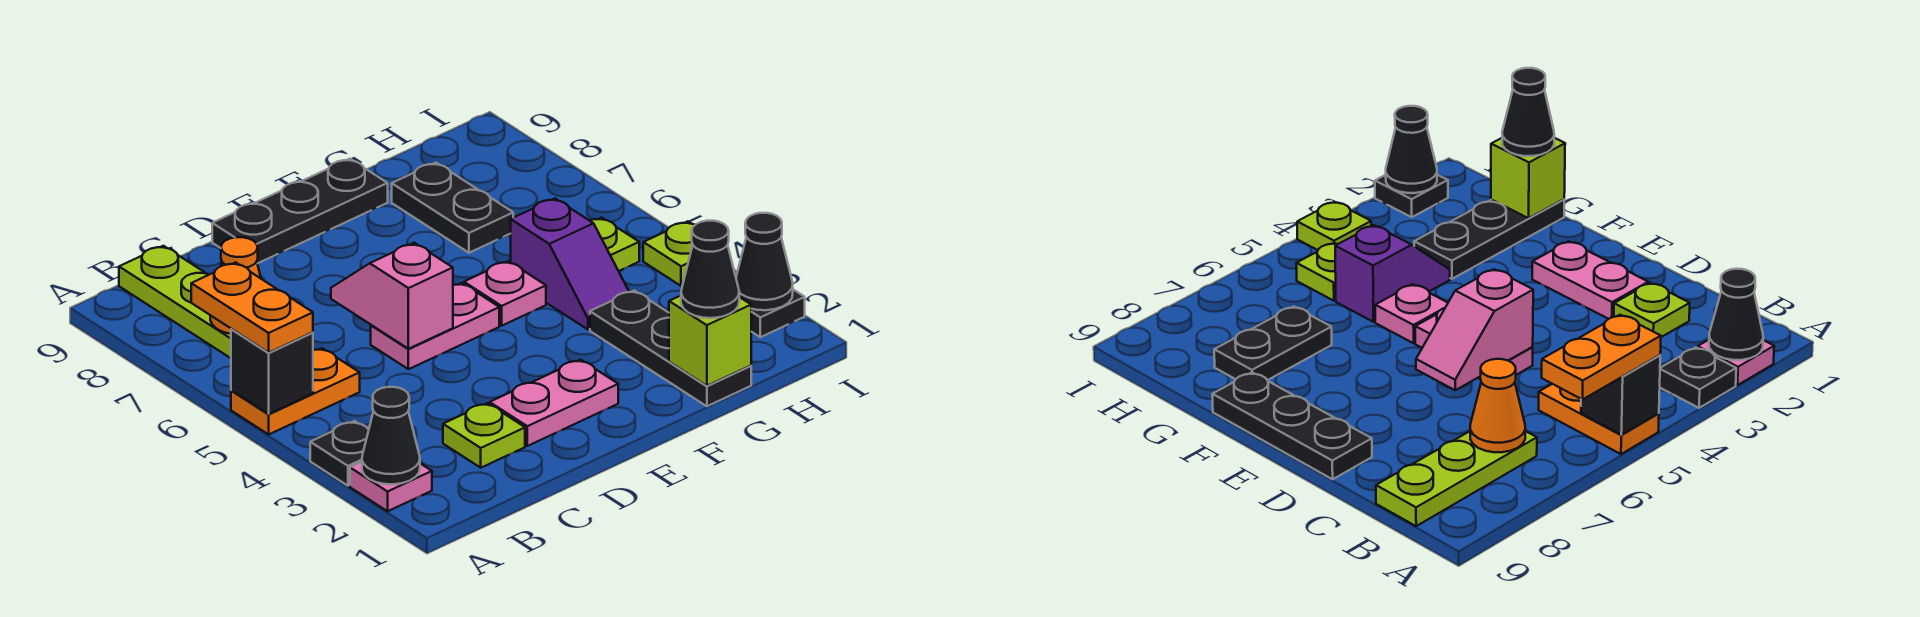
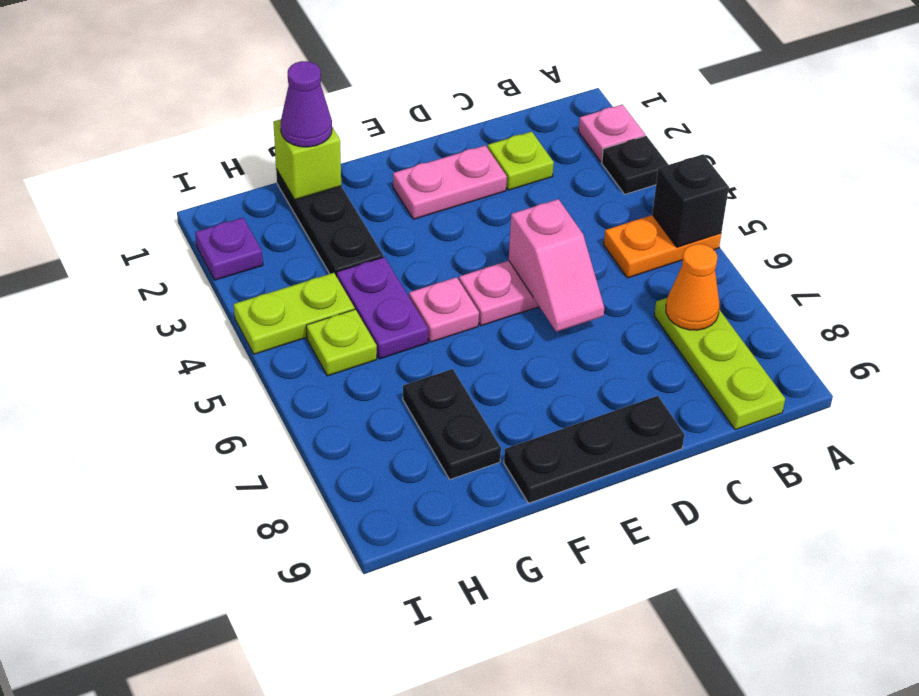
black 1x1 cone [362,387,420,484] -> none
orange 1x2 plate [191,262,313,353] -> none
black 1x1 cone [681,221,739,318] -> purple 1x1 cone [281,61,332,147]
purple 1x2 slope [511,199,629,329] -> purple 1x2 plate [337,257,428,359]
black 1x1 plate [751,290,805,337] -> purple 1x1 plate [195,218,263,280]
black 1x1 cone [736,213,793,310] -> none
lime 1x1 plate [643,221,695,286] -> lime 1x2 plate [234,273,355,354]

